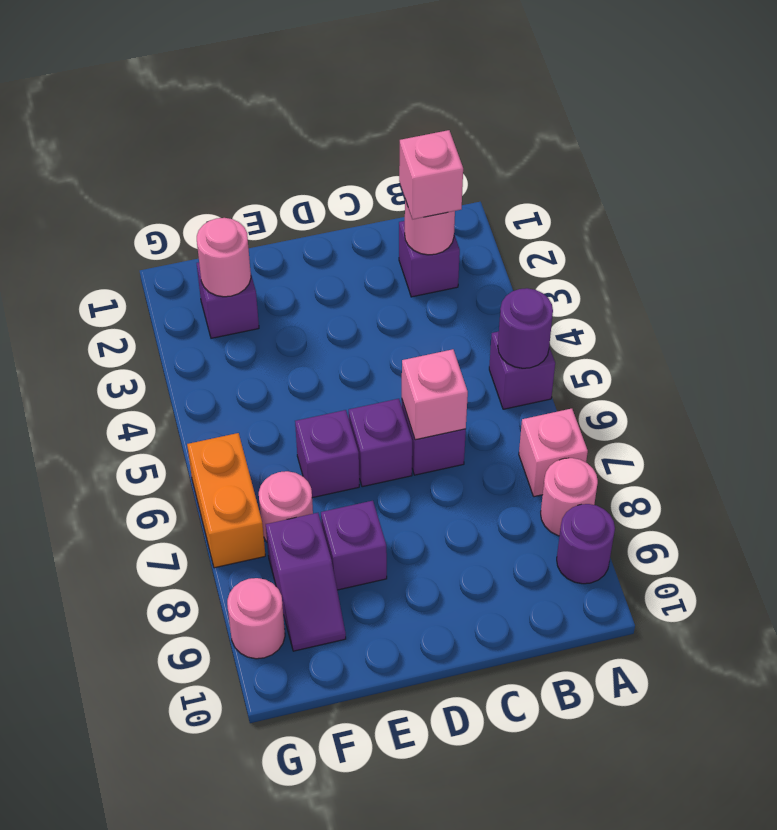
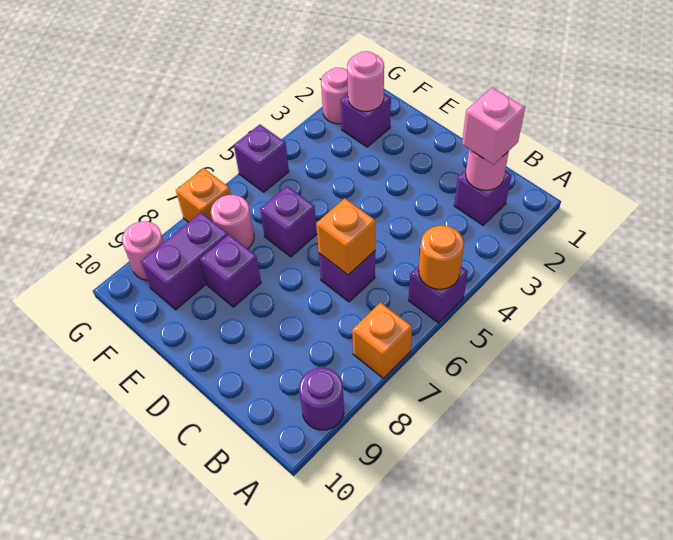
purple 1x1 round brick [498,288,553,368] -> orange 1x1 round brick [419,226,464,289]
pink 1x1 brick [519,409,588,497] -> orange 1x1 brick [352,303,412,378]
pink 1x1 round brick [541,458,598,536] -> pink 1x1 round brick moved to [321,68,348,124]
pink 1x1 brick [402,349,468,440] -> orange 1x1 brick [316,198,376,275]
purple 1x1 brick [349,399,412,487] -> purple 1x1 brick moved to [234,125,289,192]
purple 1x2 slope [266,513,346,651] -> purple 1x2 brick [141,213,228,310]
orange 1x2 brick [187,433,265,568] -> orange 1x1 brick [176,168,231,222]

